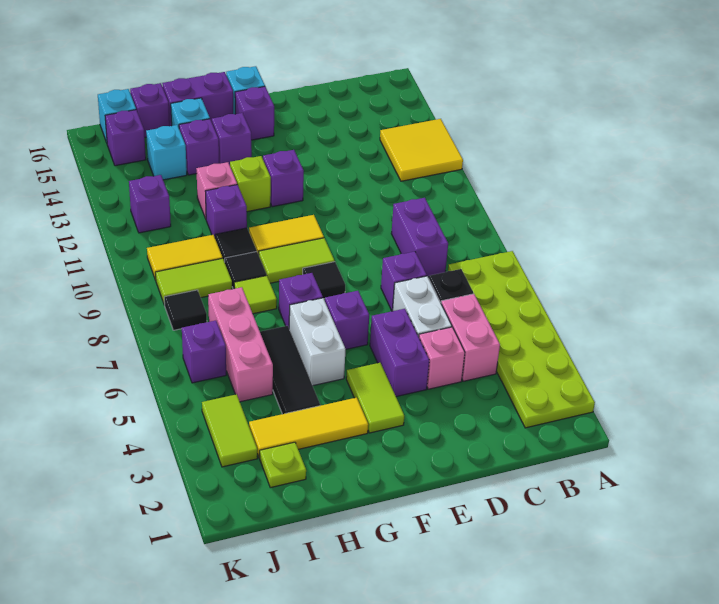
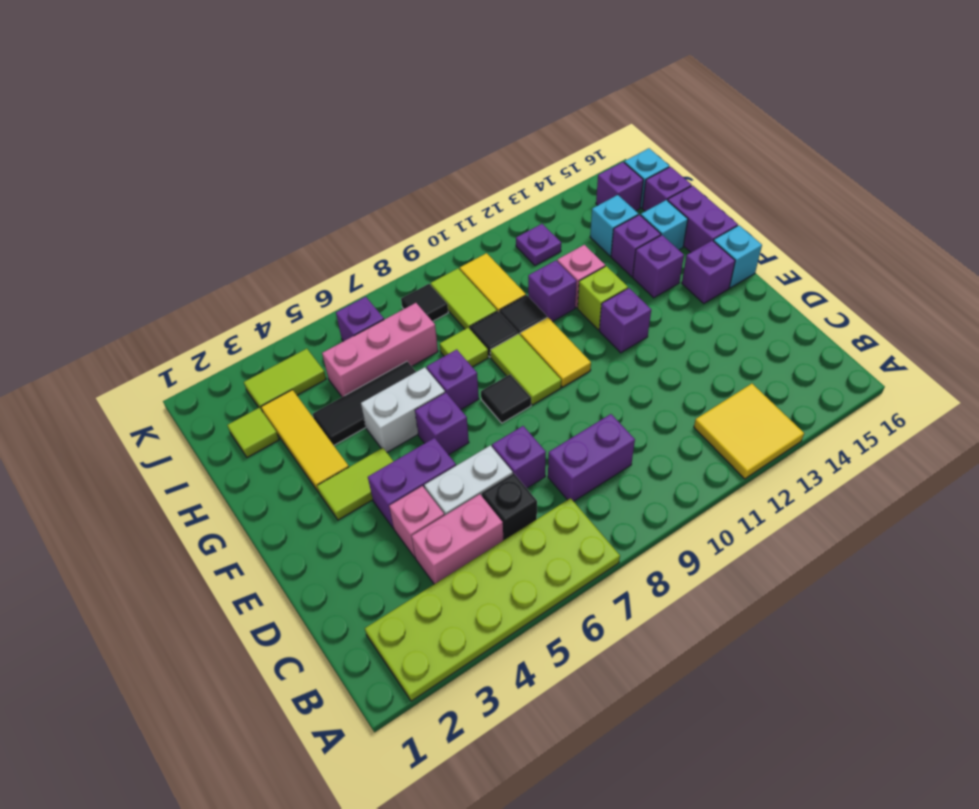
lime 1x1 plate [260,442,306,488] -> lime 1x1 tile [227,408,279,458]
purple 1x1 brick [129,175,171,233] -> purple 1x1 plate [516,224,561,266]

